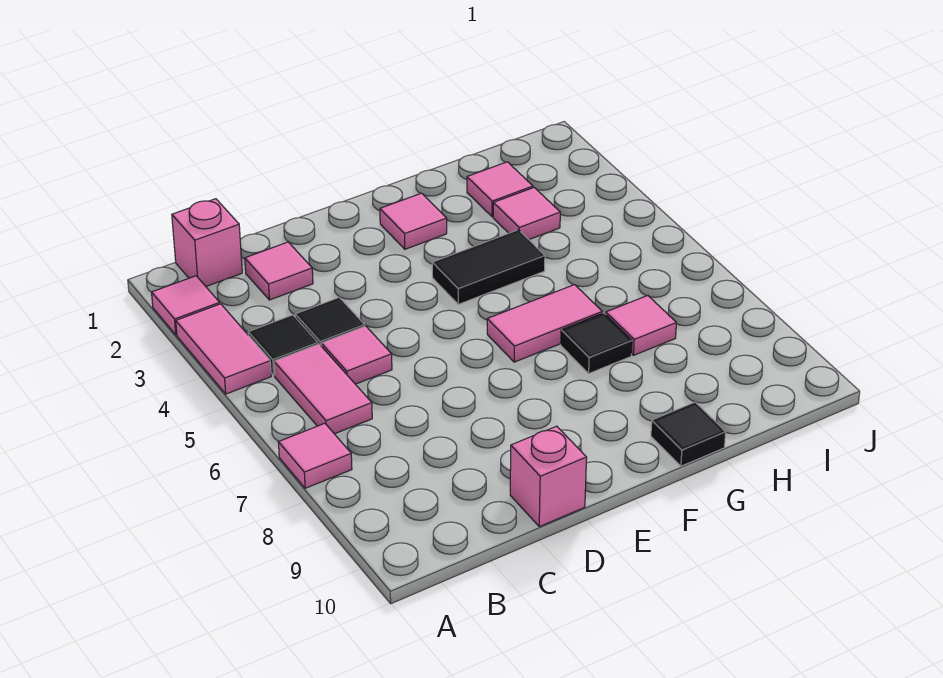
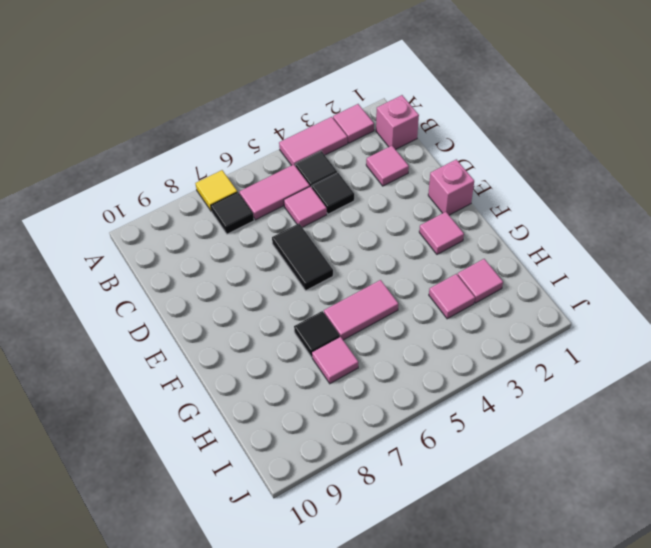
pink 1x1 tile [278,423,352,488] -> yellow 1x1 tile [195,170,237,211]
pink 1x1 brick [510,426,587,527] -> pink 1x1 brick moved to [428,159,474,215]
black 1x2 tile [432,230,545,304] -> black 1x2 tile moved to [272,223,333,290]
pink 1x2 tile [487,285,602,362] -> pink 1x2 tile turned to [324,280,398,340]
black 1x1 tile [651,402,726,466] -> black 1x1 tile moved to [211,192,254,234]

